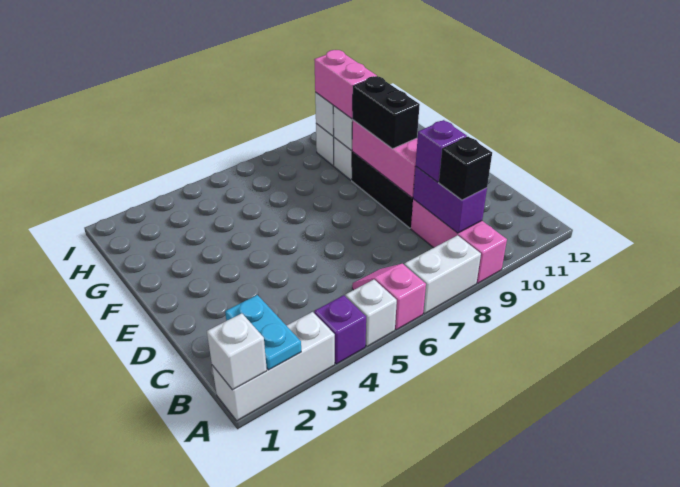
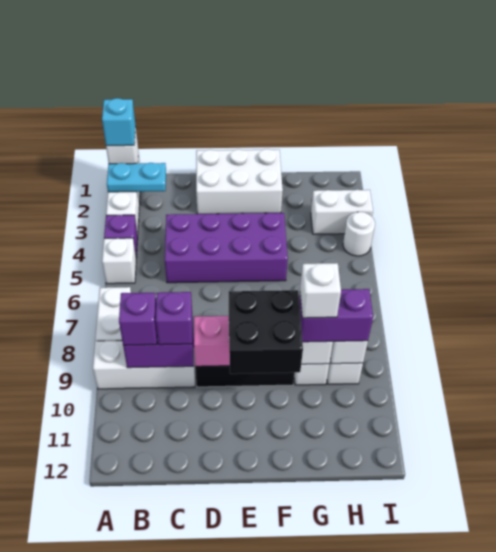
none -> cyan 1x1 brick [102,98,136,146]
pink 1x2 slope [352,264,426,330] -> none
pink 1x3 brick [411,199,507,283] -> white 1x3 brick [93,341,195,389]
black 1x1 brick [439,137,492,200] -> purple 1x1 brick [119,293,157,345]
none -> purple 2x4 brick [165,213,288,283]
none -> white 2x3 brick [196,149,283,214]
black 1x2 brick [352,76,420,149] -> black 2x2 brick [229,290,303,374]
pink 1x2 brick [314,50,377,119] -> purple 1x2 brick [299,289,373,342]
none -> white 1x1 brick [300,263,341,318]
none -> white 1x2 brick [311,190,373,234]
none -> white 1x1 round brick [343,212,375,256]

